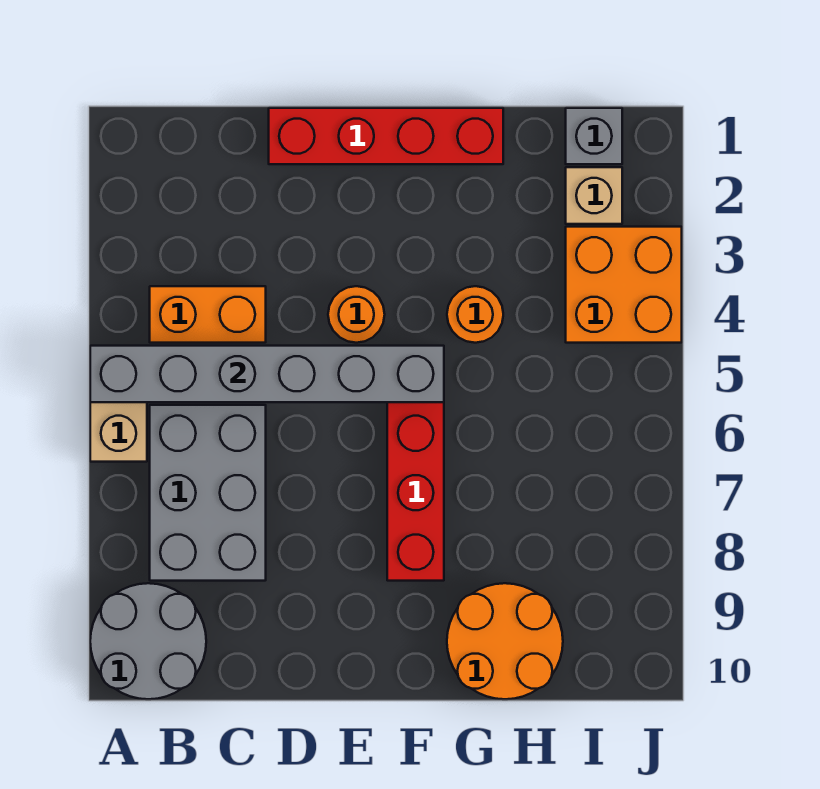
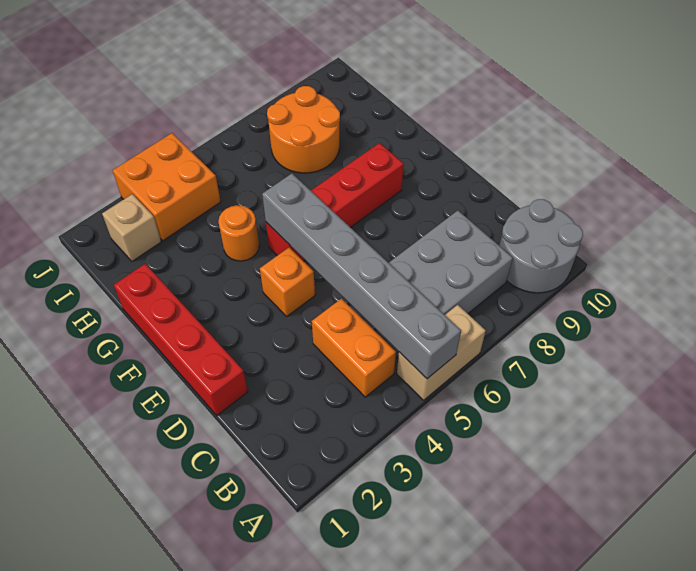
orange 1x1 round brick [328,286,385,343] -> orange 1x1 brick [260,247,315,316]
orange 2x2 round brick [447,583,563,699] -> orange 2x2 round brick moved to [267,86,340,173]
grey 1x1 brick [566,108,622,164] -> none

